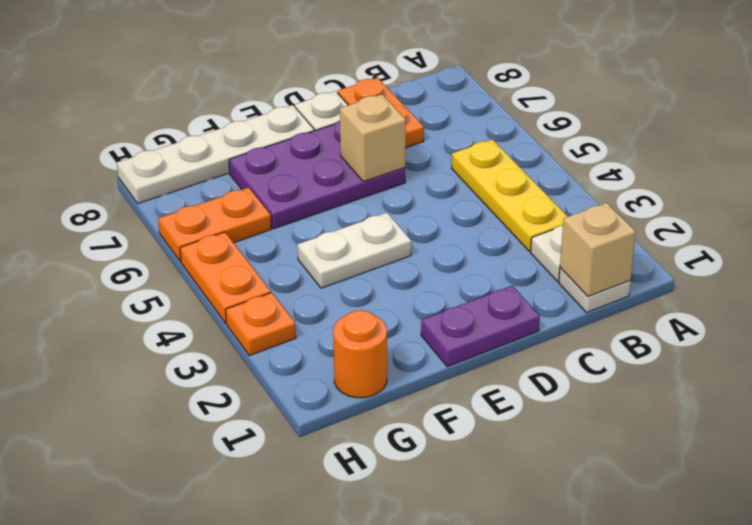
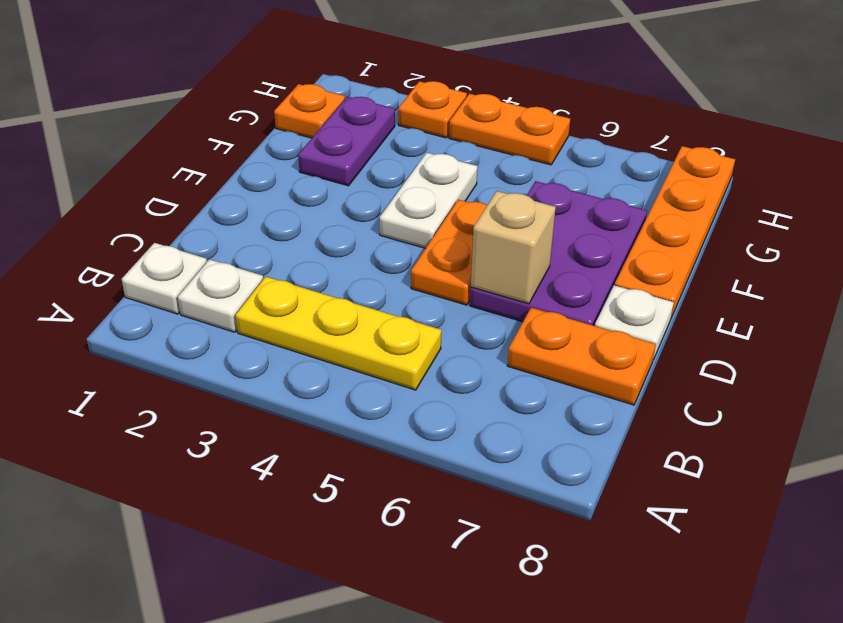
tan 1x1 brick [560,203,636,296] -> none
purple 1x2 plate [421,286,540,367] -> purple 1x2 plate moved to [298,97,395,186]
white 1x4 plate [117,105,314,203] -> orange 1x4 plate [615,146,735,318]
orange 1x1 round brick [333,310,387,398] -> orange 1x1 plate [274,84,345,138]
orange 1x2 plate [158,188,271,261] -> orange 1x2 plate moved to [411,200,487,305]

